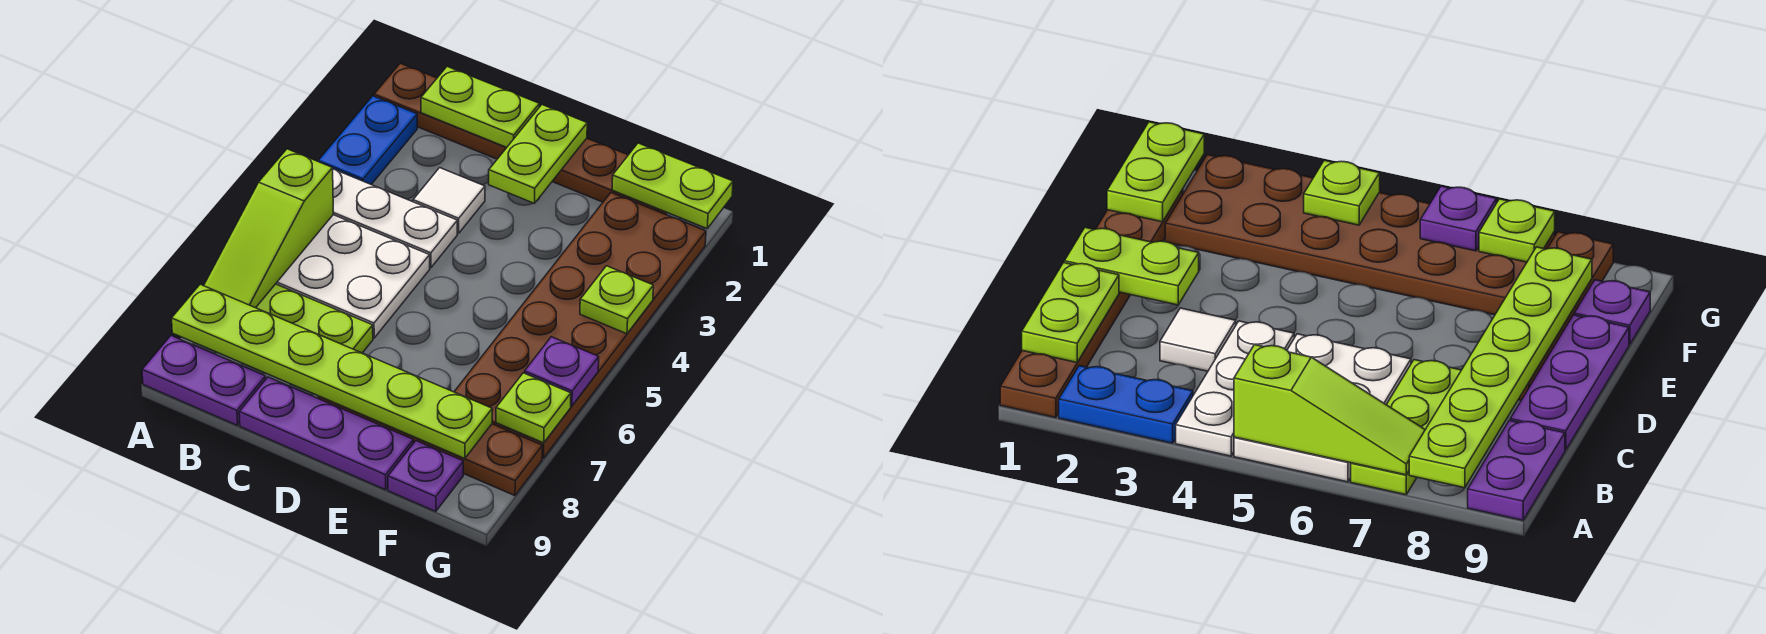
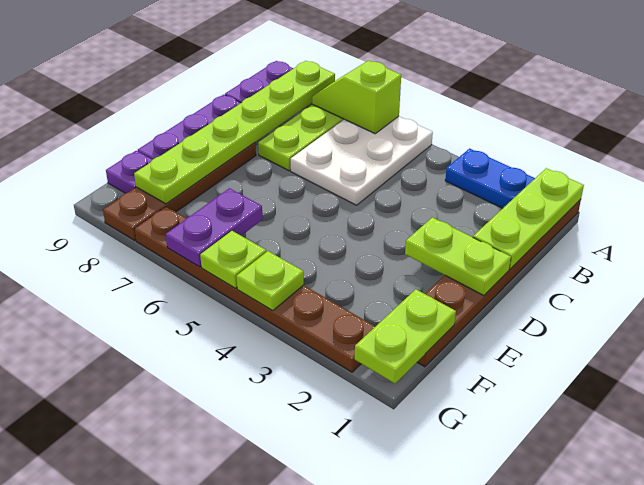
white 1x3 plate [333,169,457,268] -> none
lime 1x3 slope [204,149,334,308] -> lime 1x2 slope [312,61,401,134]
lime 1x2 plate [421,67,539,147] -> lime 1x3 plate [473,168,584,269]
white 1x1 tile [413,168,485,233] -> none
brown 2x6 plate [454,193,706,458] -> brown 1x6 plate [135,207,376,372]
purple 1x1 plate [525,337,599,406] -> purple 1x2 plate [166,188,263,267]
lime 1x1 plate [496,373,571,443] -> lime 1x1 plate moved to [200,231,266,288]

